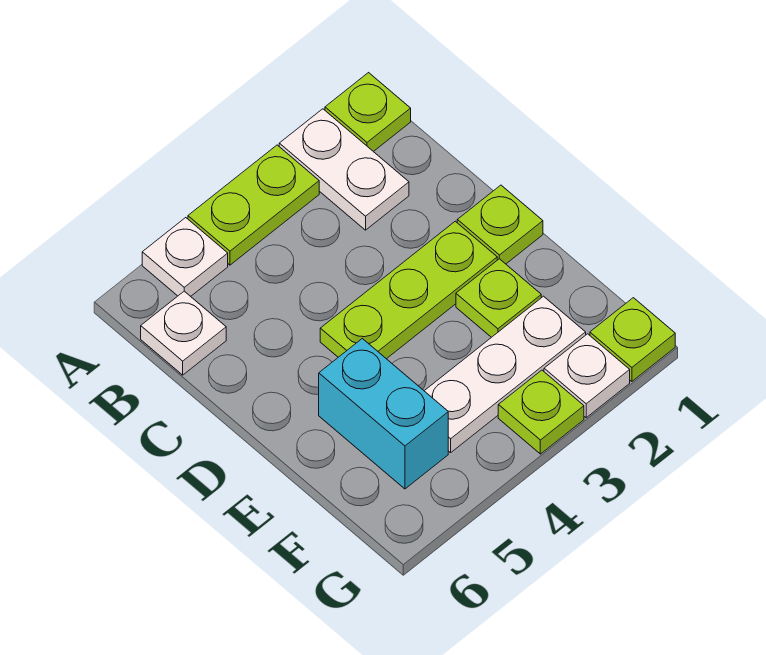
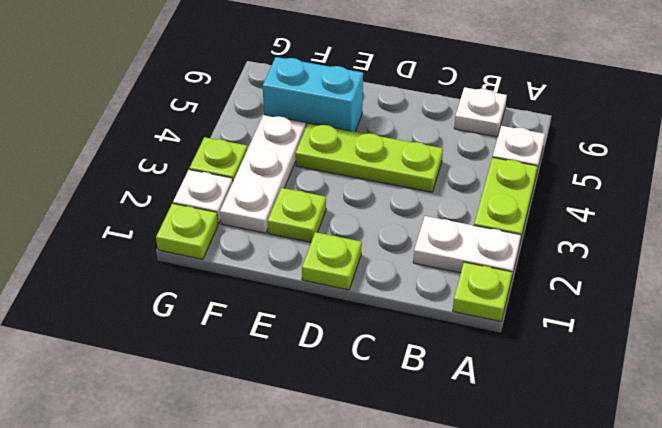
lime 1x3 plate [320,221,497,359] -> lime 1x3 plate turned to [296,123,443,192]

